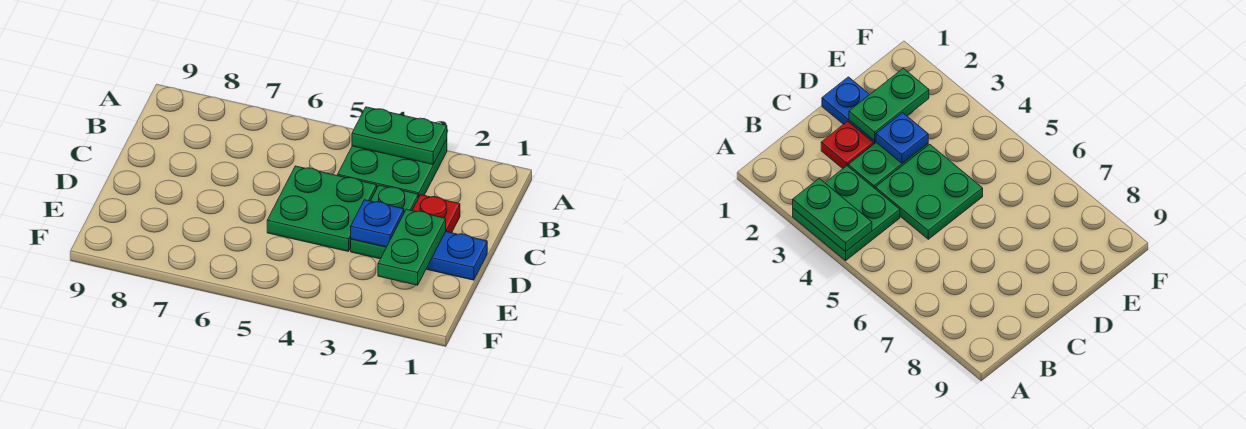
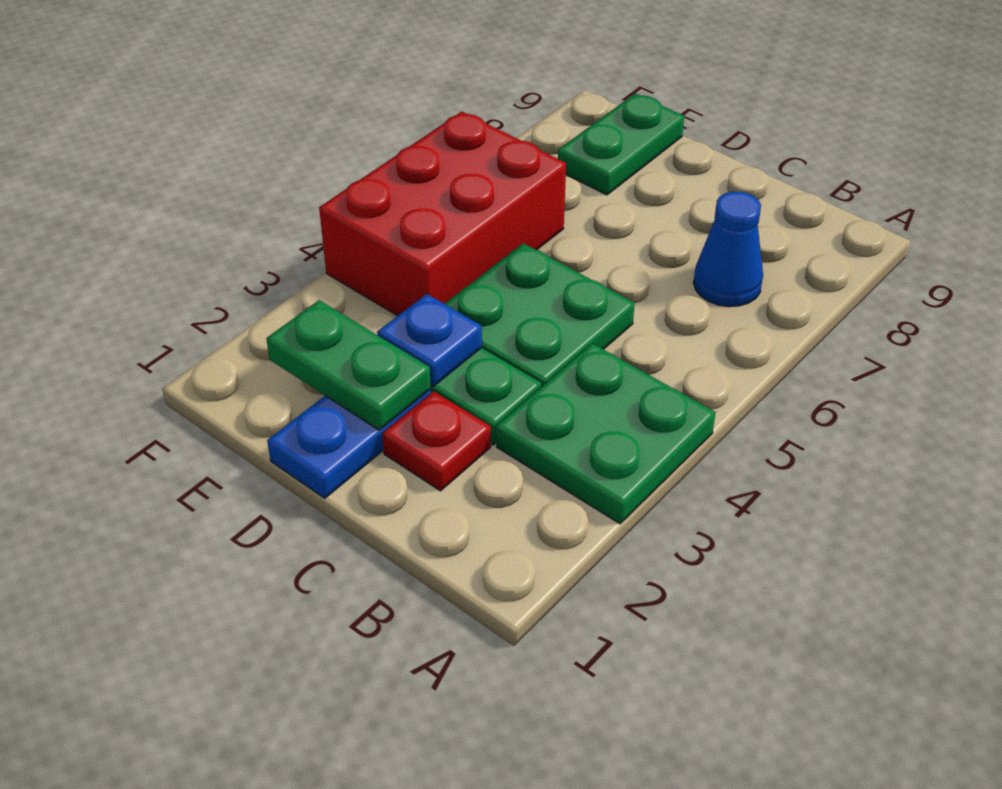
green 1x2 plate [352,107,447,164] -> green 1x2 plate moved to [558,94,684,195]
none -> blue 1x1 cone [693,192,763,307]
none -> red 2x3 brick [319,112,566,316]

